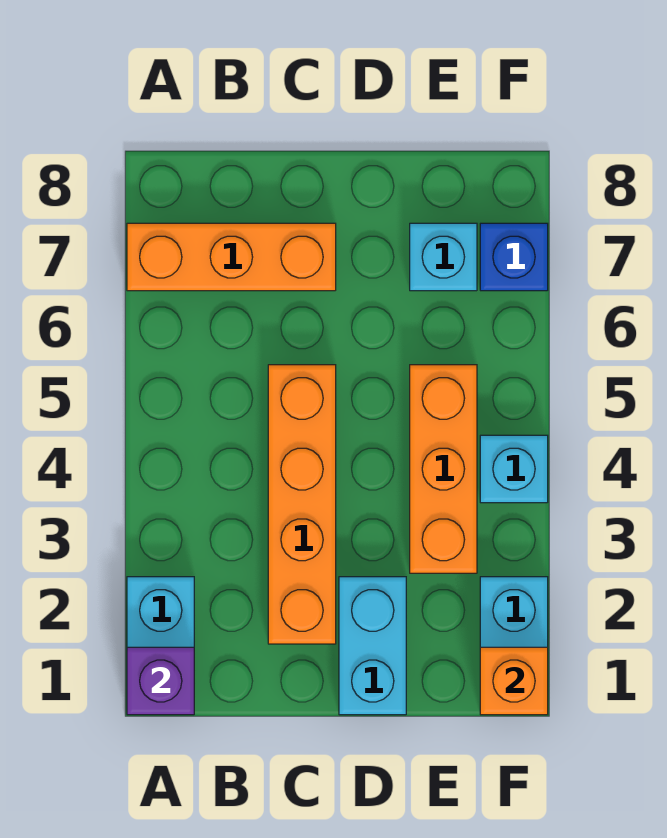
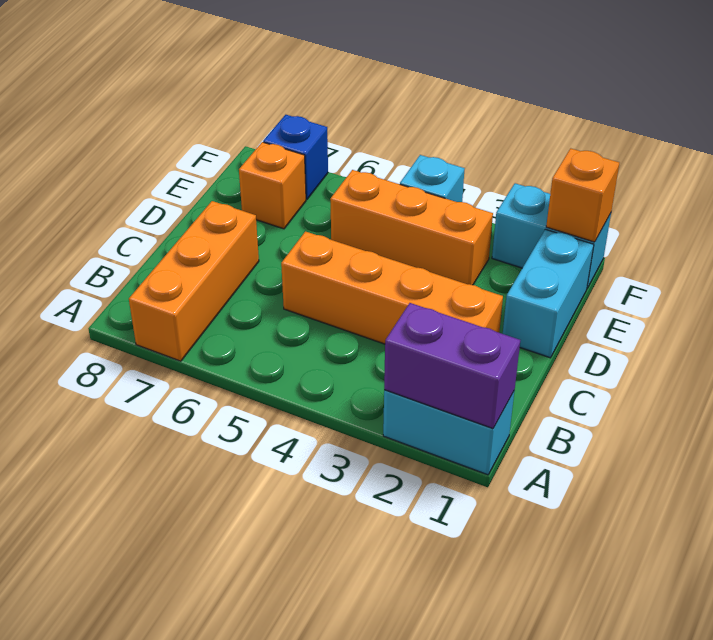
purple 1x1 brick [127,647,194,715] -> purple 1x2 brick [384,303,520,429]
cyan 1x2 brick [339,577,406,715] -> cyan 1x2 brick turned to [503,229,594,358]
cyan 1x1 brick [410,223,477,291] -> orange 1x1 brick [239,142,306,229]

